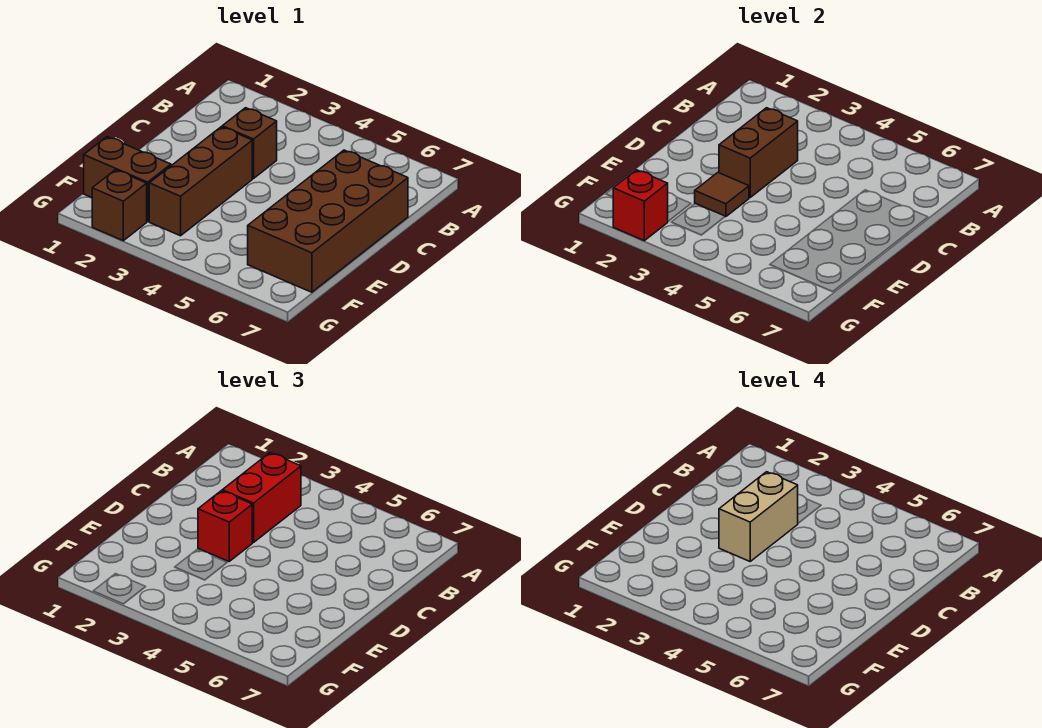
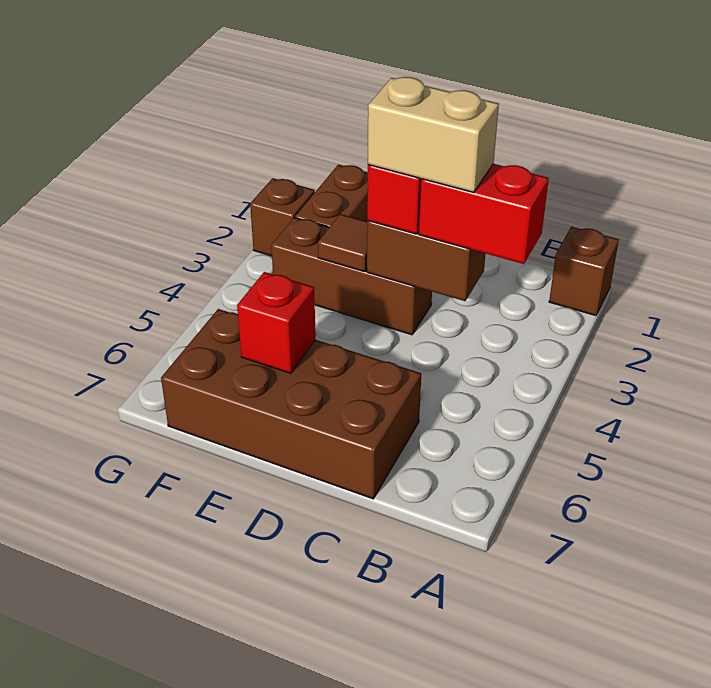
brown 1x1 brick [222,108,277,179] -> brown 1x1 brick moved to [549,227,619,316]
red 1x1 brick [613,170,668,241] -> red 1x1 brick moved to [237,272,316,373]

